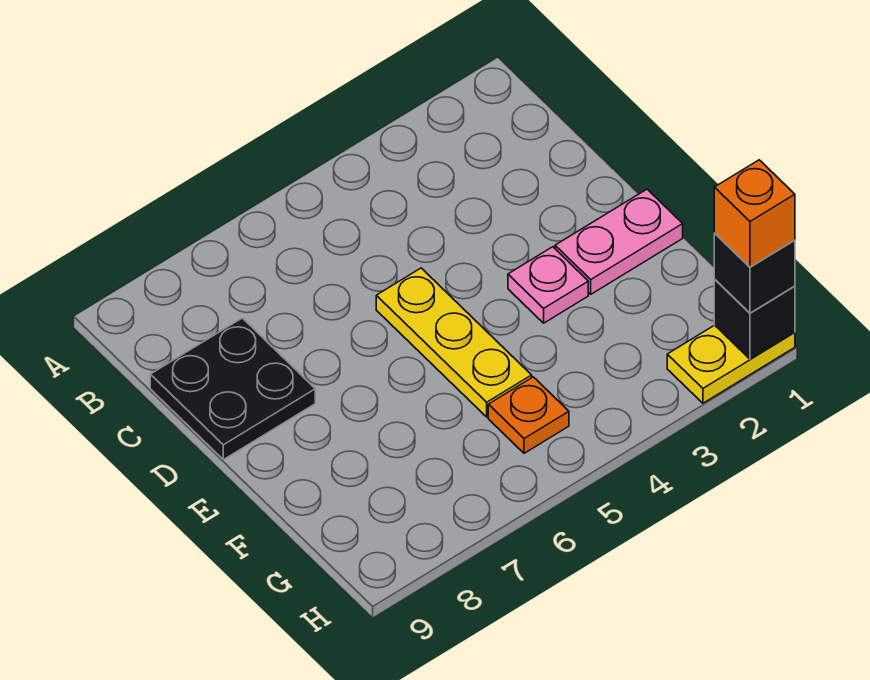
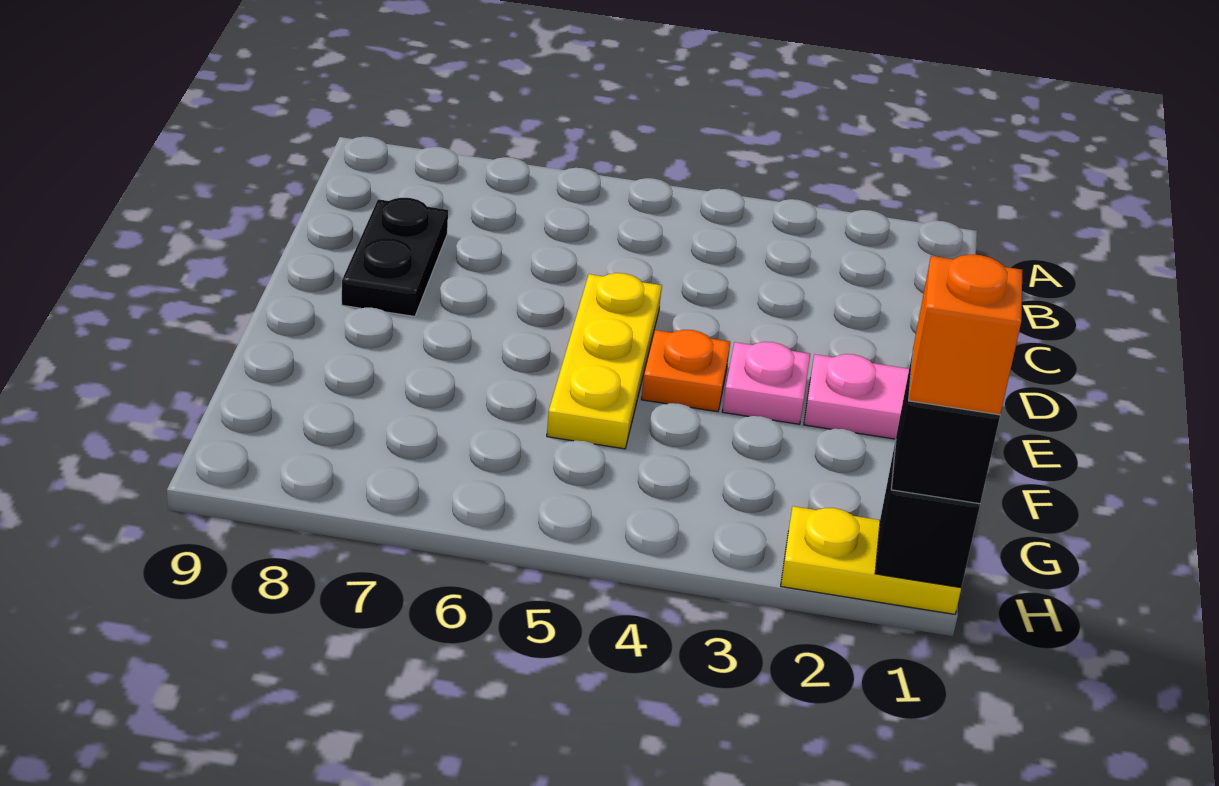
black 2x2 plate [150,318,315,460] -> black 1x2 plate [342,198,448,316]
orange 1x1 plate [488,377,569,453] -> orange 1x1 plate moved to [641,330,730,412]

